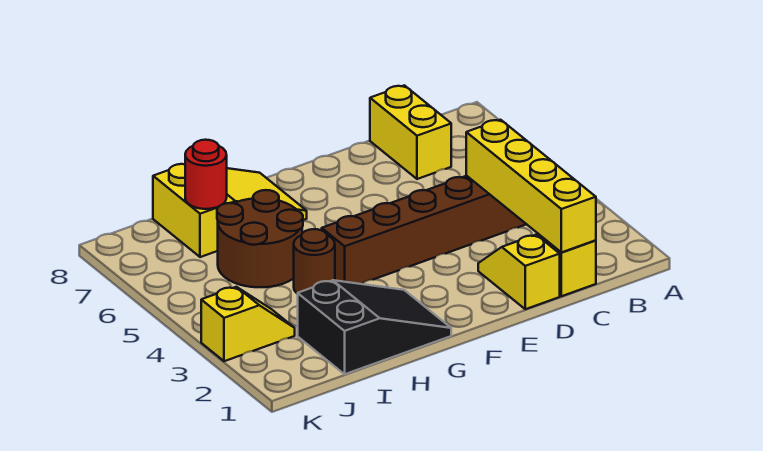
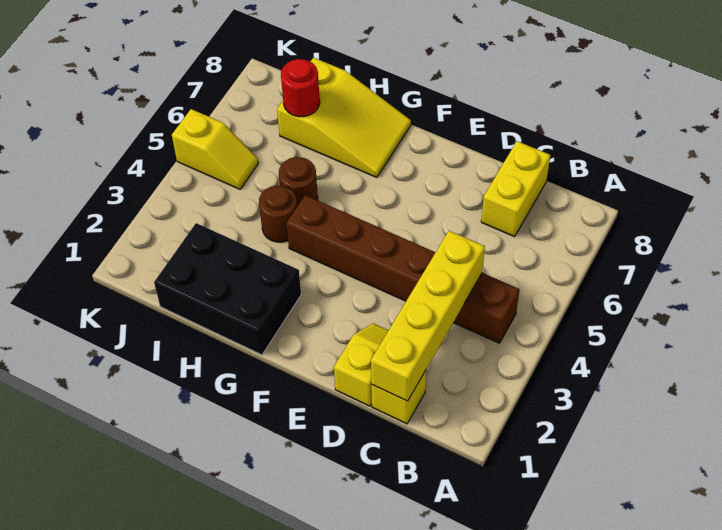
black 2x3 slope [298,280,451,374] -> black 2x3 brick [154,223,301,355]
brown 2x2 round brick [217,190,303,287] -> brown 1x1 round brick [279,157,318,206]
yellow 1x2 slope [201,287,295,361] -> yellow 1x2 slope moved to [172,109,258,189]

